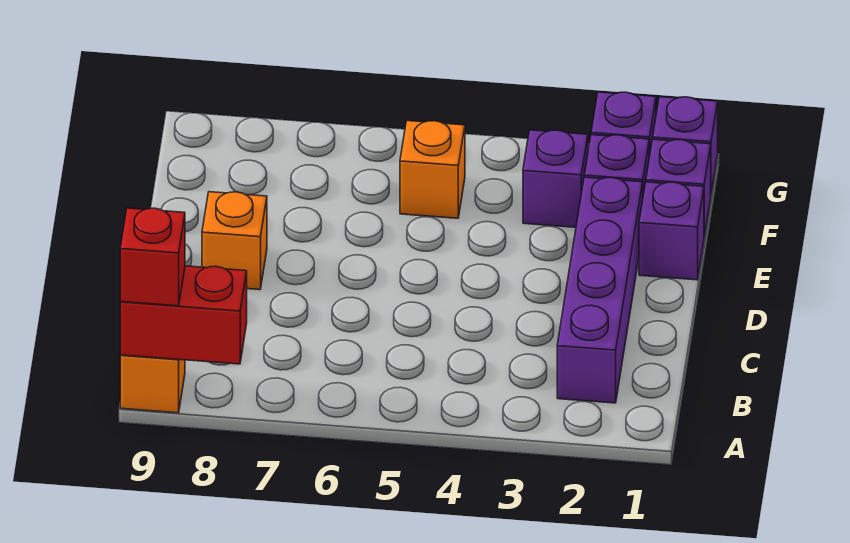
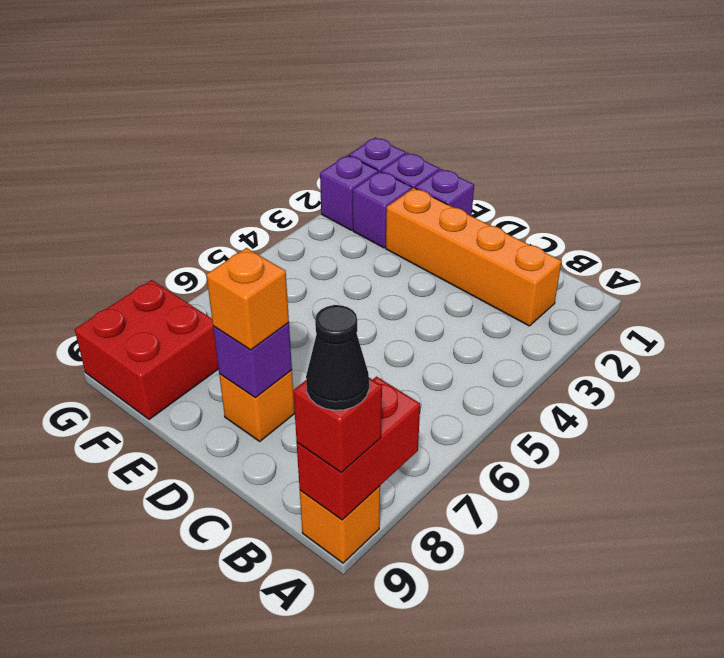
none -> black 1x1 cone [306,305,369,410]
purple 1x4 brick [557,177,643,403] -> orange 1x4 brick [386,188,562,326]
purple 1x1 brick [523,130,588,227] -> purple 1x1 brick moved to [213,322,292,398]
orange 1x1 brick [400,121,465,218] -> orange 1x1 brick moved to [206,248,289,350]
none -> red 2x2 brick [75,280,218,419]

